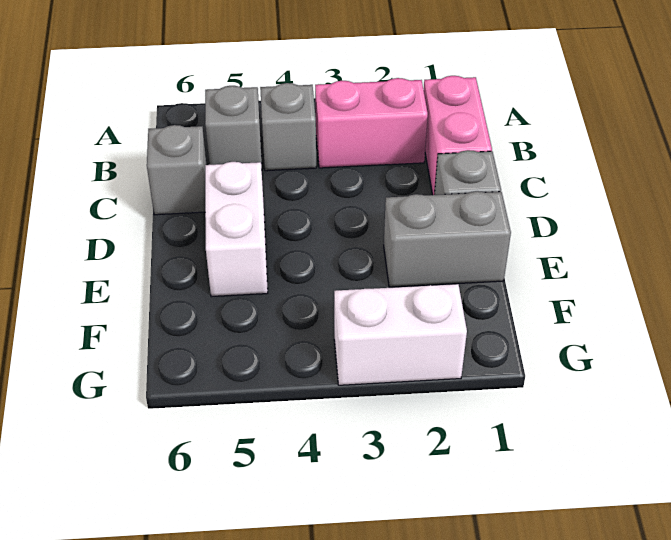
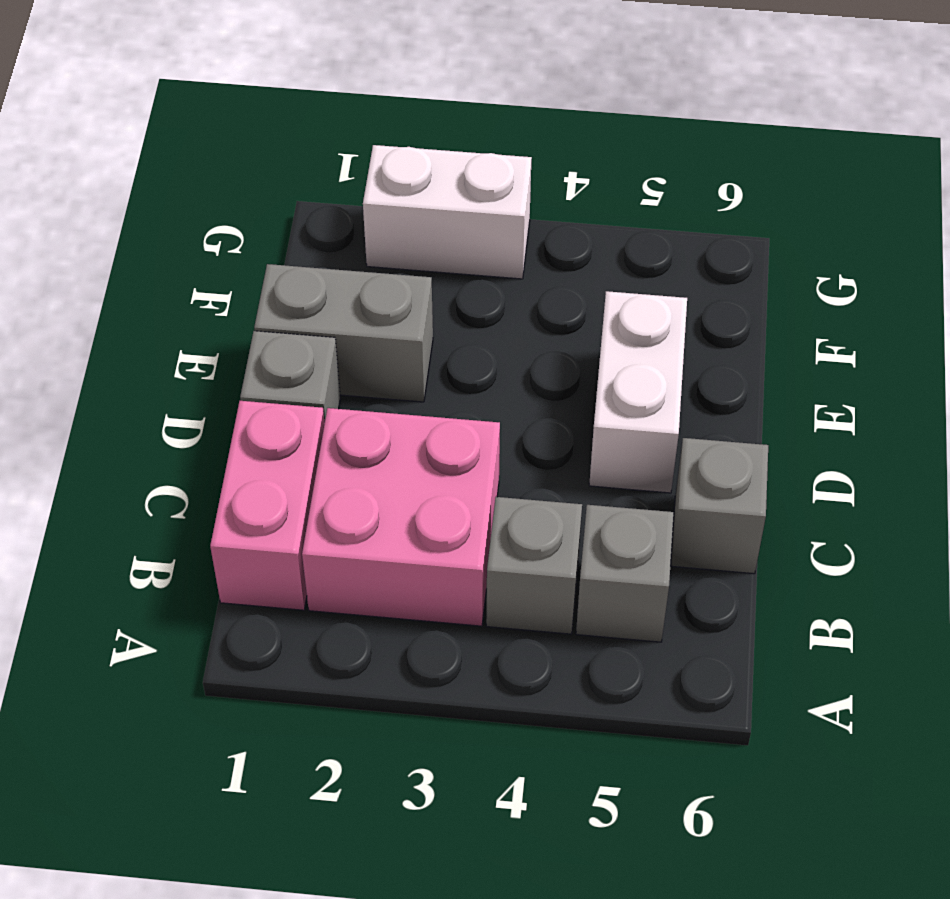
pink 1x2 brick [315,78,428,168] -> pink 2x2 brick [302,408,500,626]

